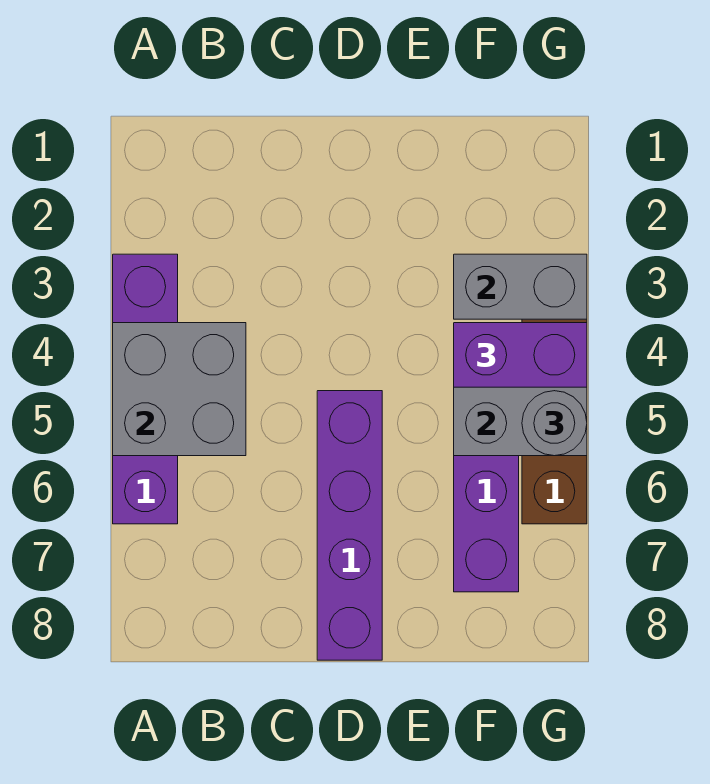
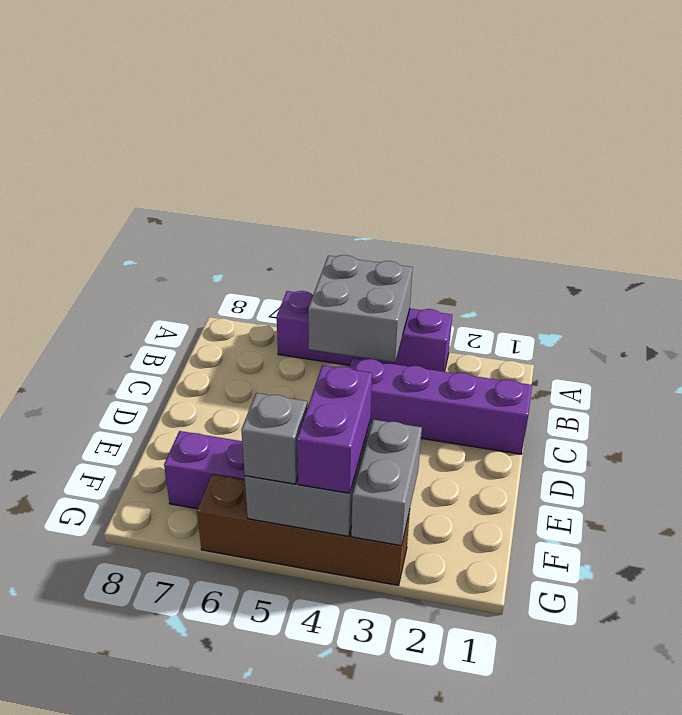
purple 1x4 brick [317,391,382,660] -> purple 1x4 brick moved to [349,358,532,454]
grey 1x1 round brick [522,391,587,456] -> grey 1x1 brick [241,393,307,484]

